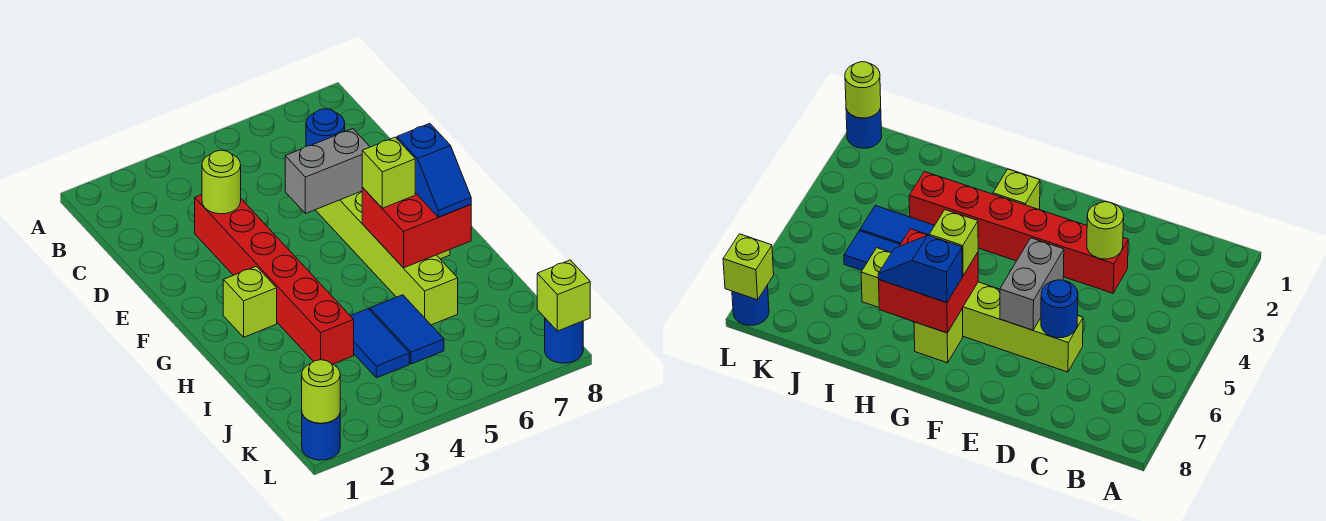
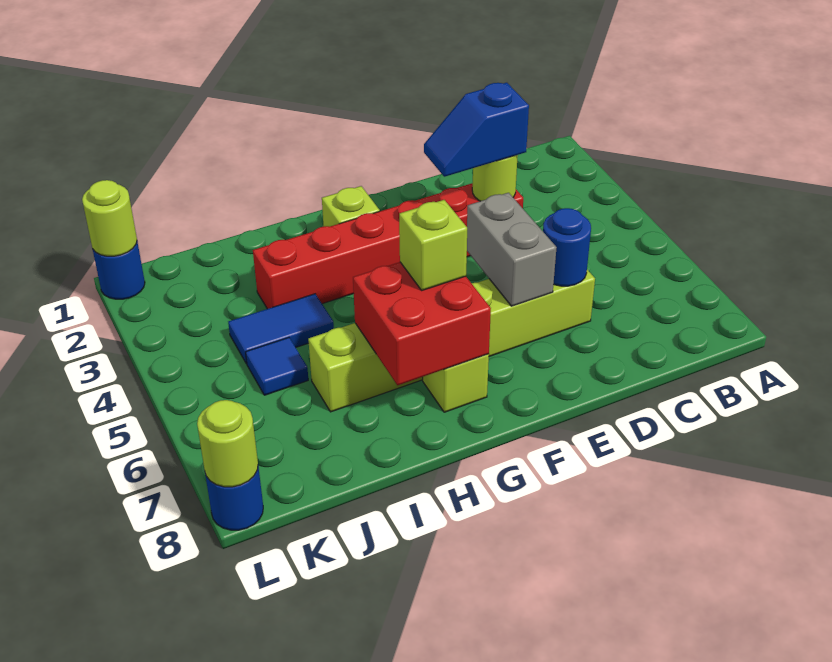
blue 1x2 slope [397,123,471,217] -> blue 1x2 slope moved to [424,83,529,177]
blue 1x2 tile [370,295,444,364] -> blue 1x1 tile [246,338,308,395]
lime 1x1 brick [537,260,590,331] -> lime 1x1 round brick [197,400,258,487]

